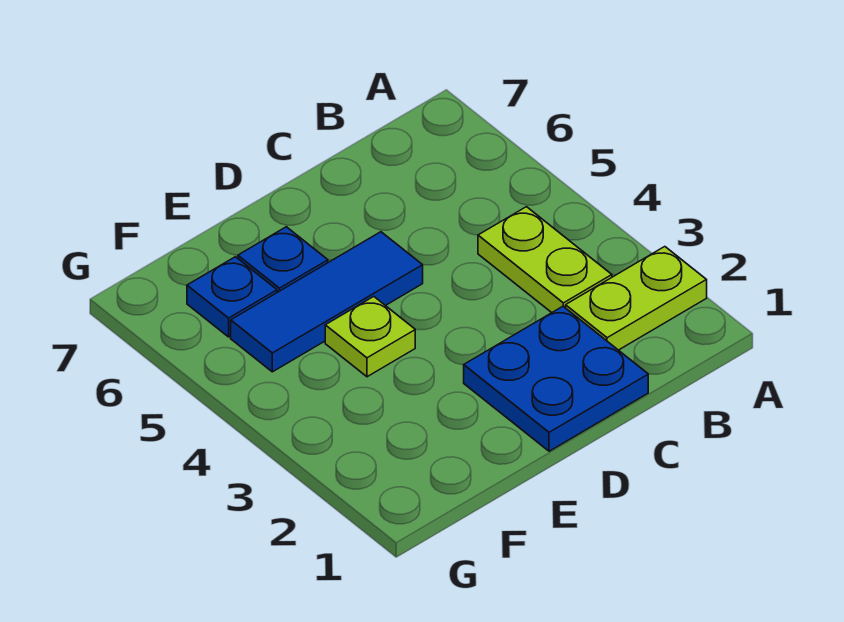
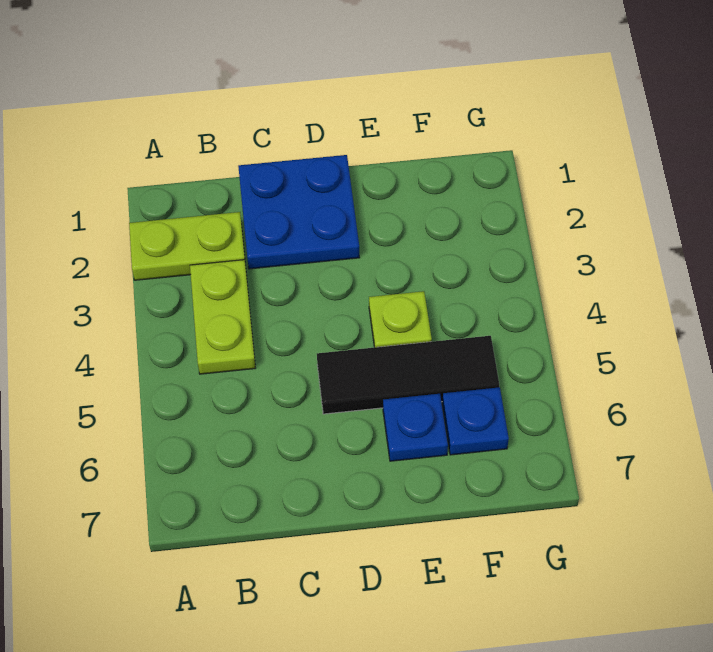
blue 1x3 tile [231,232,423,372] -> black 1x3 tile [317,336,499,414]

